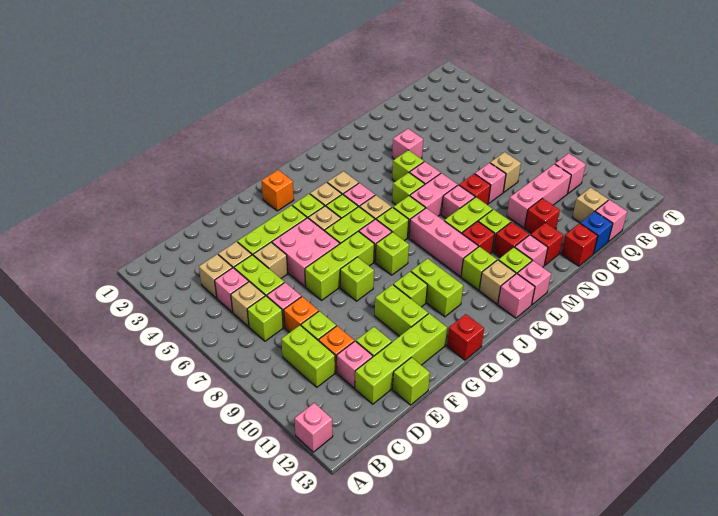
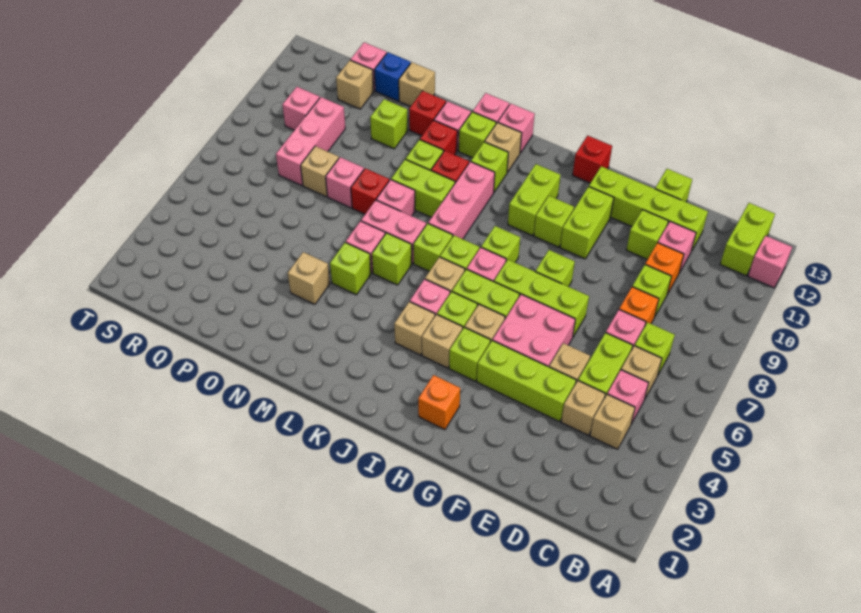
lime 1x2 brick [281,325,335,387] -> lime 1x2 brick moved to [720,203,775,276]
pink 1x1 brick [392,129,423,159] -> tan 1x1 brick [288,252,330,304]
pink 1x3 brick [507,164,571,228] -> pink 1x3 brick turned to [276,97,345,186]
red 1x1 brick [525,198,560,233] -> lime 1x1 brick [370,99,408,149]
red 1x1 brick [561,223,598,266] -> tan 1x1 brick [399,62,435,106]

